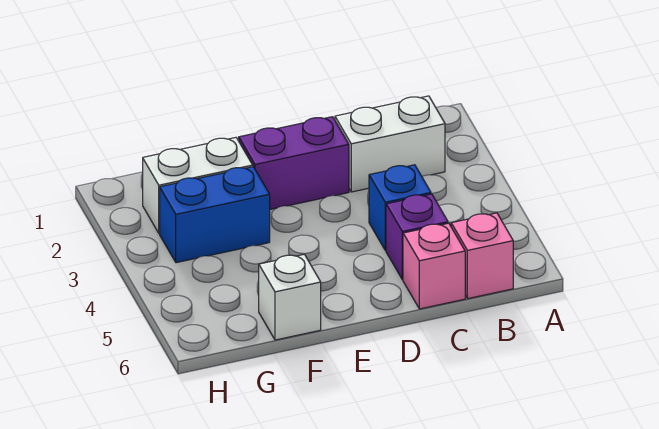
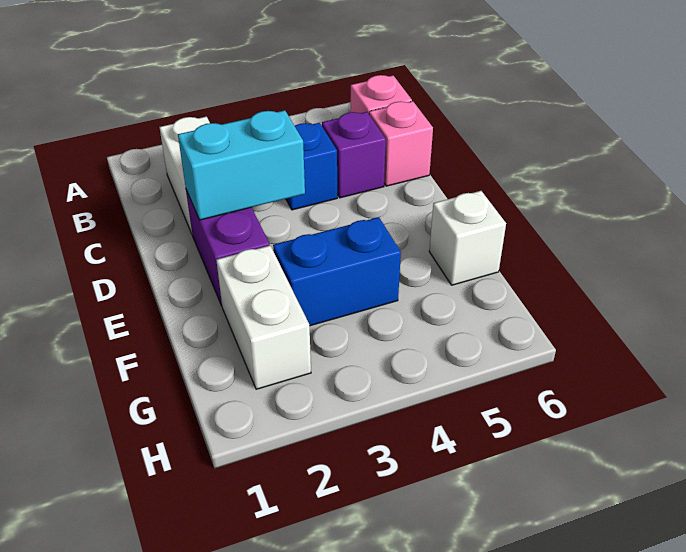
none -> cyan 1x2 brick [178,110,305,220]
blue 1x2 brick [160,167,270,263] -> blue 1x2 brick turned to [273,217,401,326]

